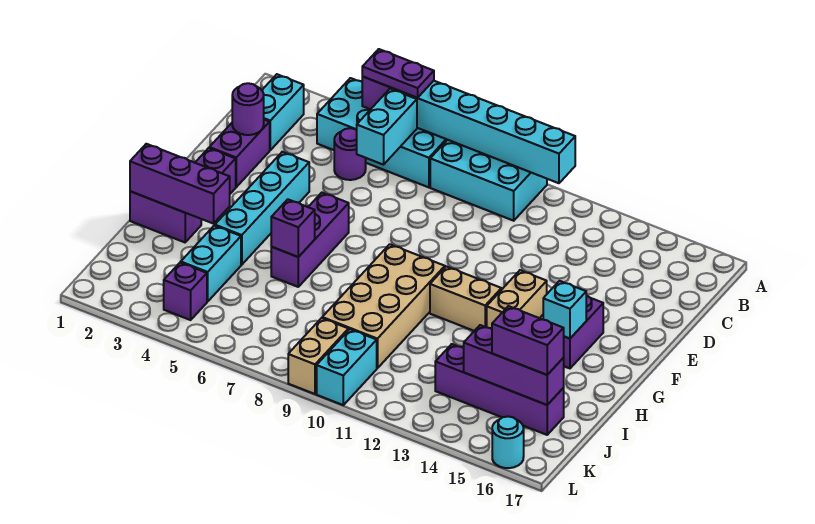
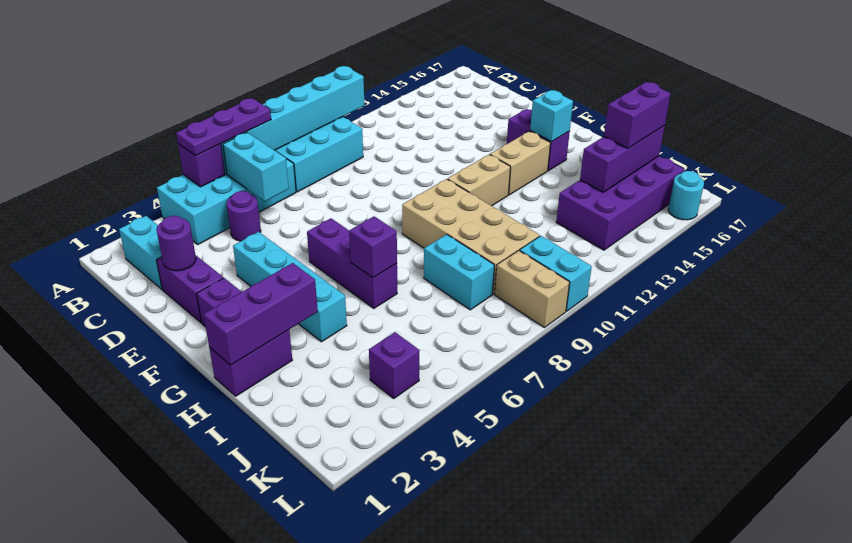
purple 1x2 plate [362,49,434,98] -> purple 1x3 plate [176,98,271,156]
tan 1x2 brick [487,270,547,329] -> tan 1x2 brick turned to [490,131,550,195]
cyan 1x2 brick [181,226,241,302] -> cyan 1x2 brick moved to [424,234,494,310]
purple 1x4 brick [435,344,564,435] -> purple 2x4 brick [556,156,684,250]

